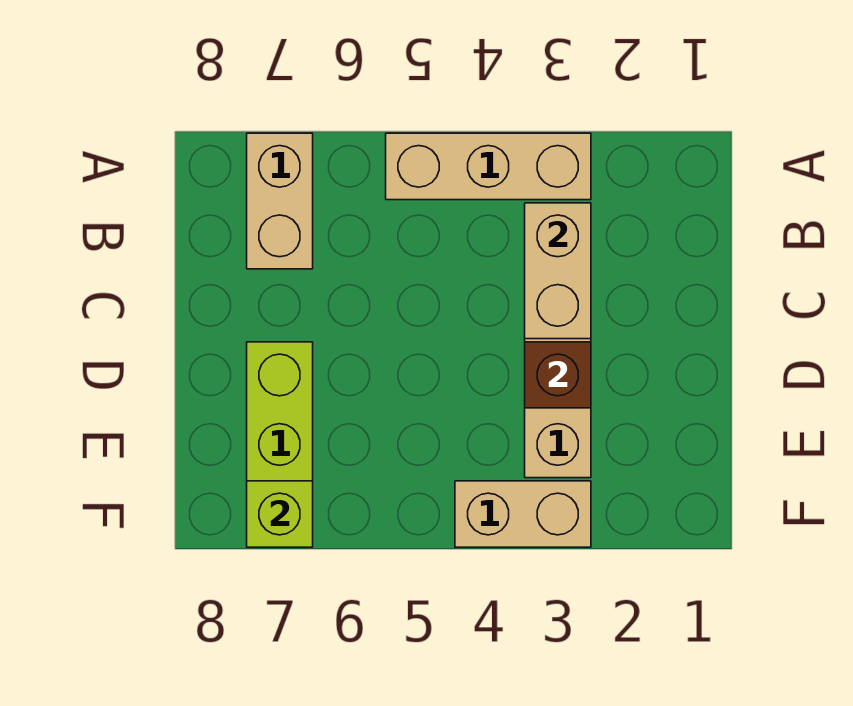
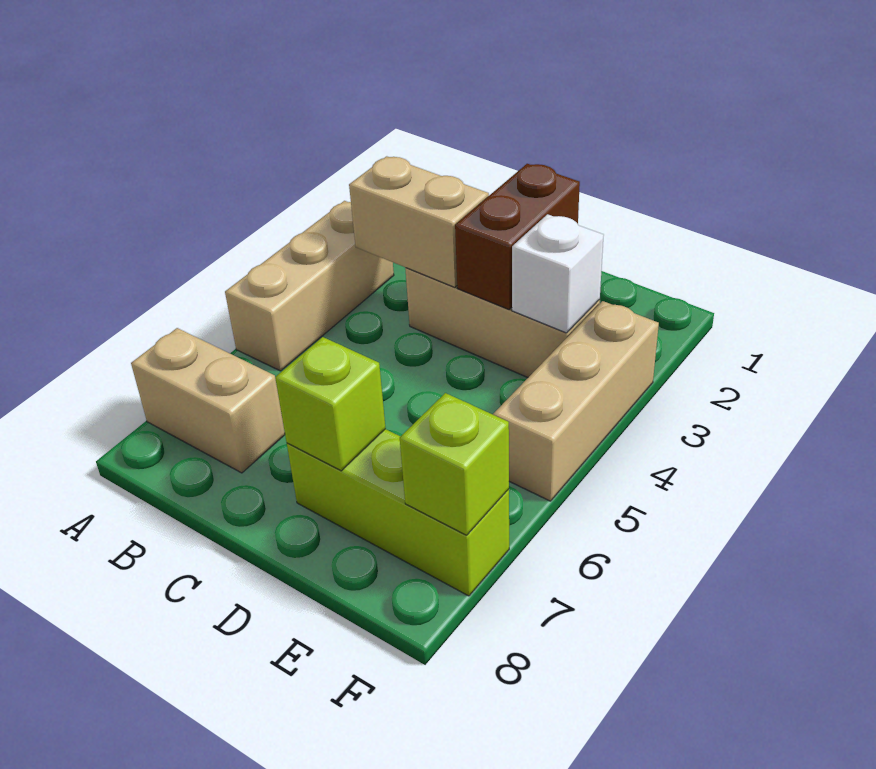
brown 1x1 brick [525,342,591,408] -> brown 1x2 brick [455,164,580,309]
none -> lime 1x1 brick [275,337,386,471]
none -> white 1x1 brick [512,214,604,333]
tan 1x2 brick [455,481,591,547] -> tan 1x3 brick [493,301,659,501]

